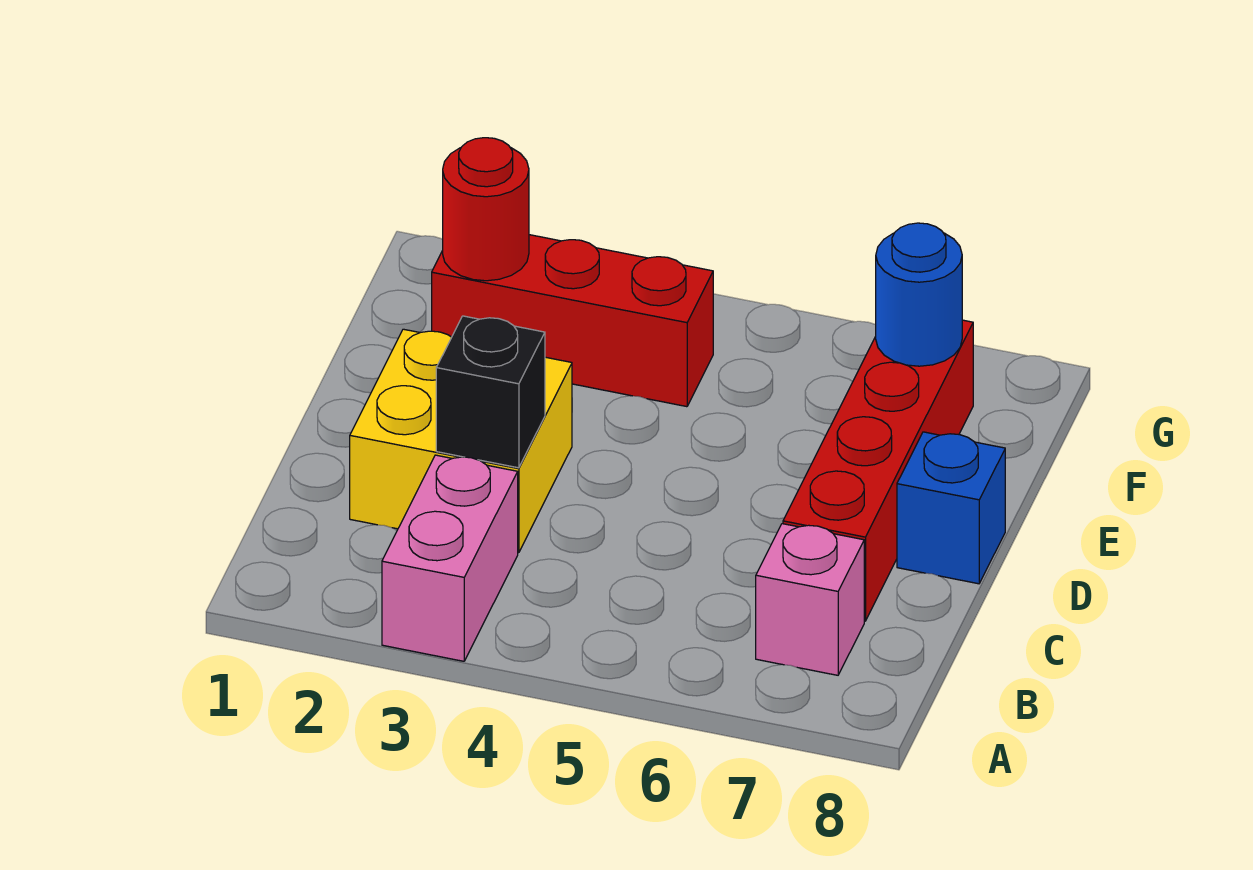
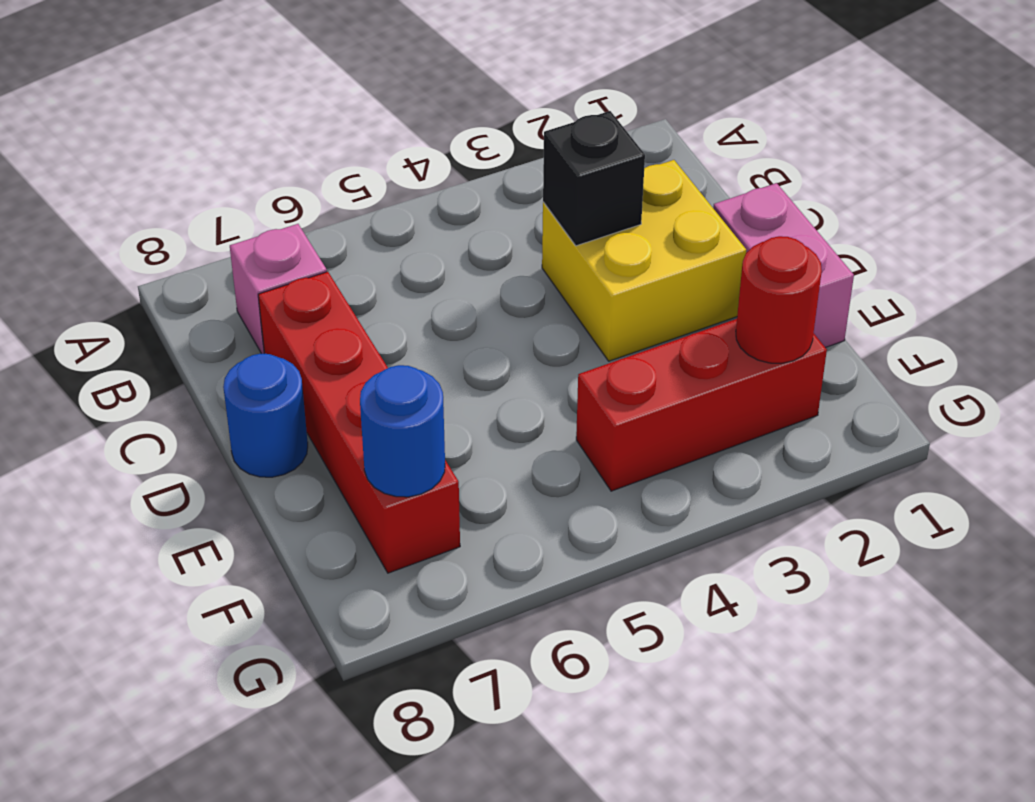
pink 1x2 brick [382,455,518,661] -> pink 1x2 brick moved to [713,183,854,348]
blue 1x1 brick [897,432,1005,584] -> blue 1x1 round brick [223,354,308,477]

